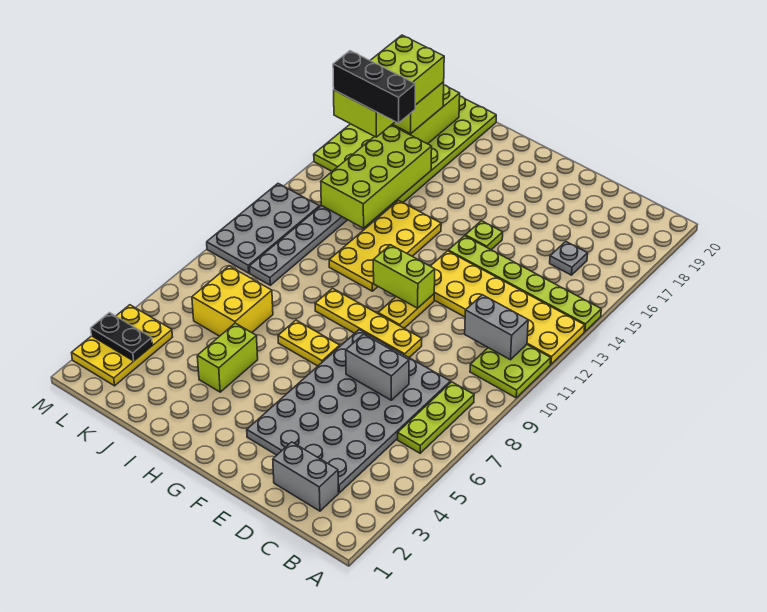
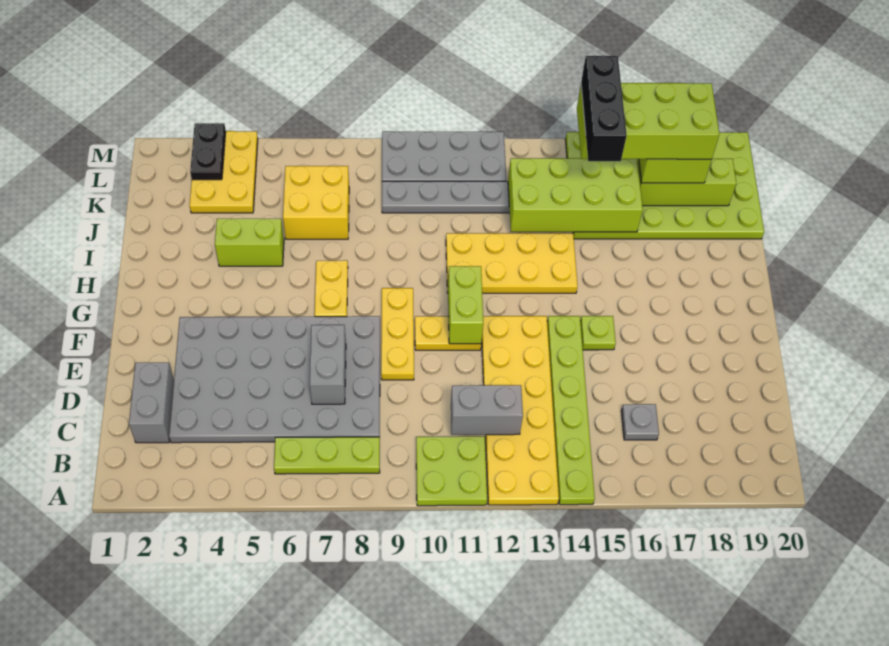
grey 1x2 brick [465,295,528,360] -> grey 1x2 brick turned to [451,385,523,435]
yellow 1x4 plate [315,288,422,357] -> yellow 1x3 plate [381,288,414,380]
yellow 2x3 plate [72,305,172,386] -> yellow 2x3 plate turned to [190,131,258,213]

